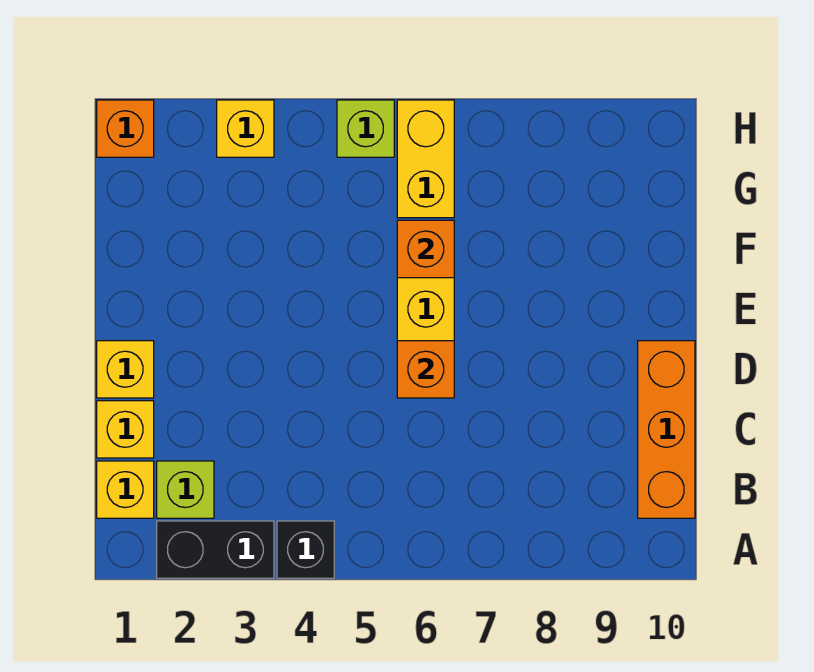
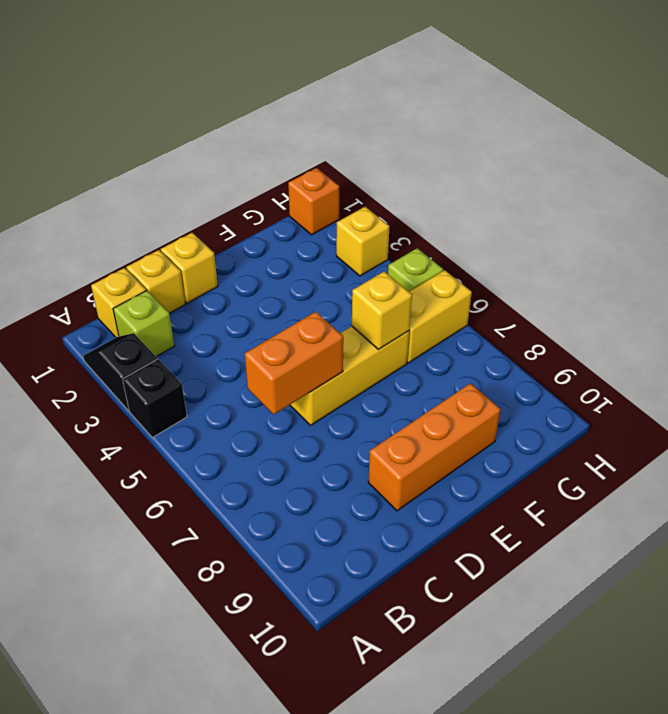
black 1x2 brick [157,521,274,578] -> black 1x2 slope [83,333,157,411]
orange 1x3 brick [638,341,695,518] -> orange 1x3 brick moved to [368,383,501,511]
orange 1x1 brick [397,341,454,398] -> orange 1x2 brick [245,312,343,414]
orange 1x1 brick [397,220,454,278] -> yellow 1x1 brick [352,271,412,349]

